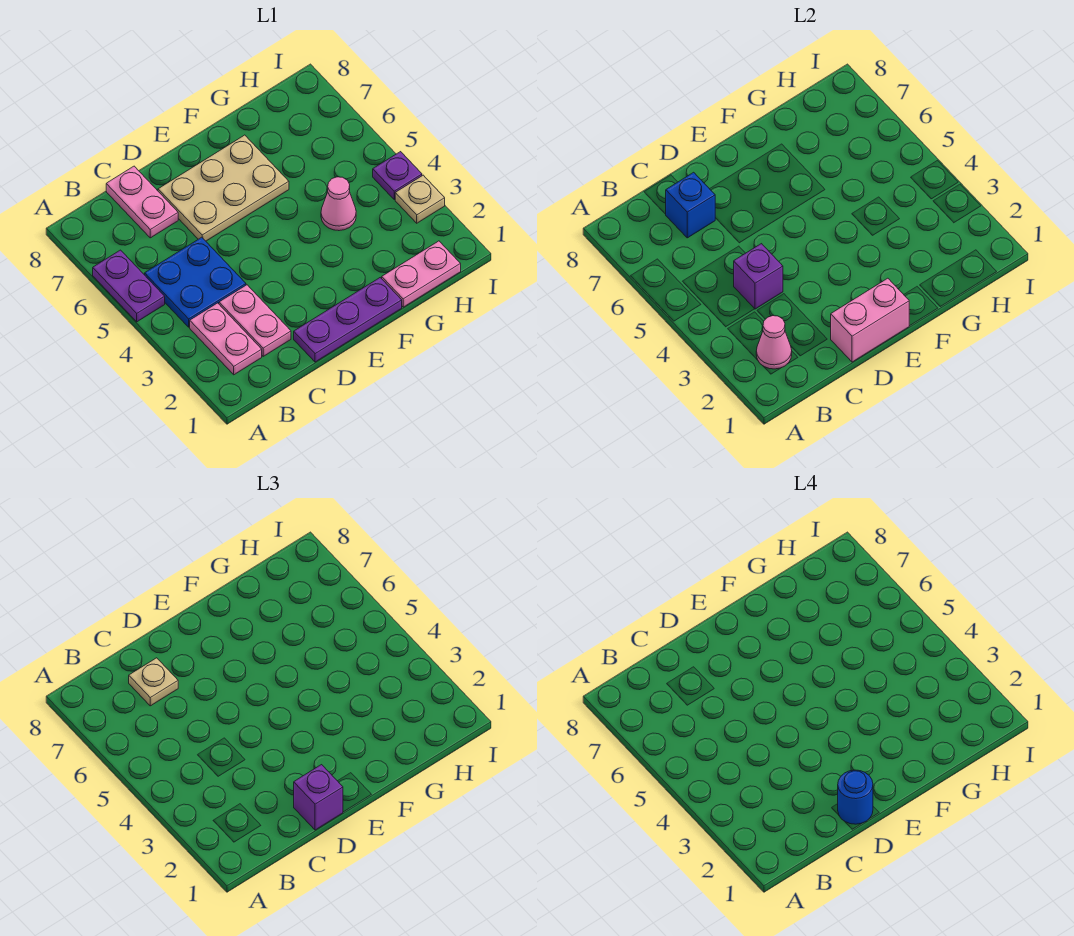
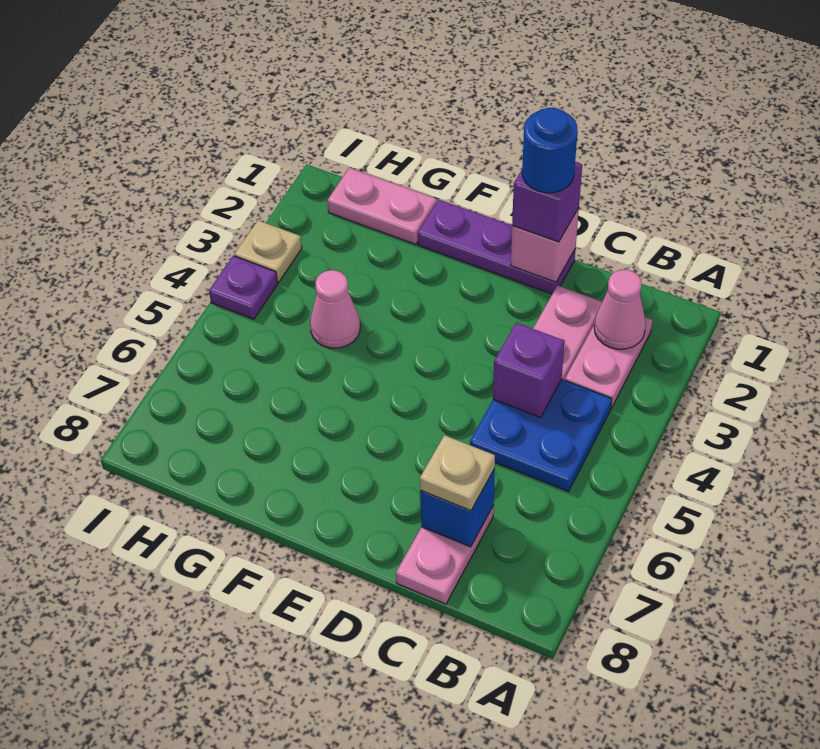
purple 1x2 plate [93,250,165,322] -> none
pink 1x2 brick [831,278,909,362] -> pink 1x1 brick [511,208,579,282]
tan 2x3 plate [158,135,289,241] -> none

